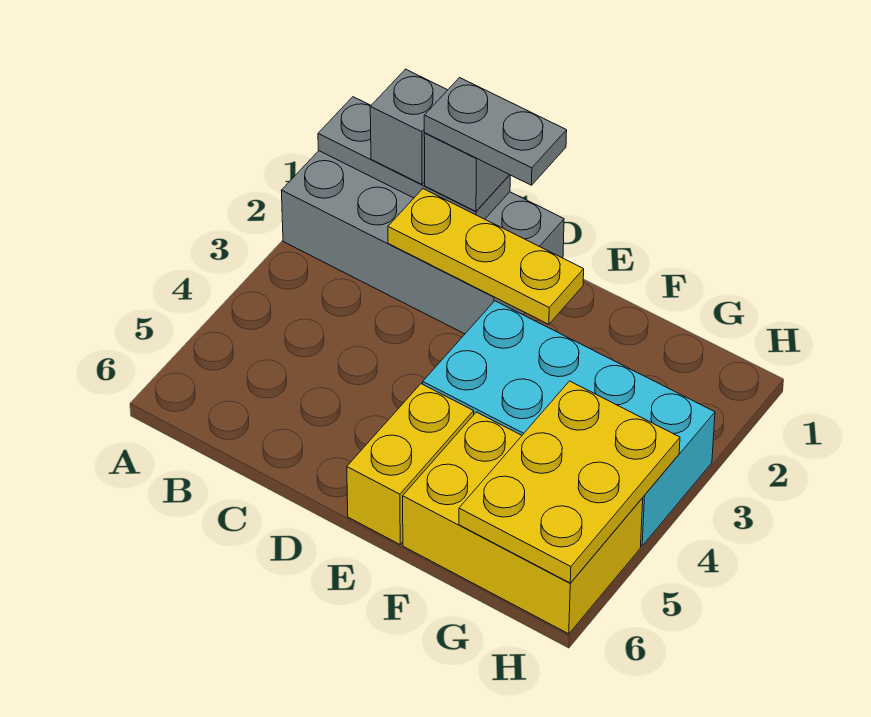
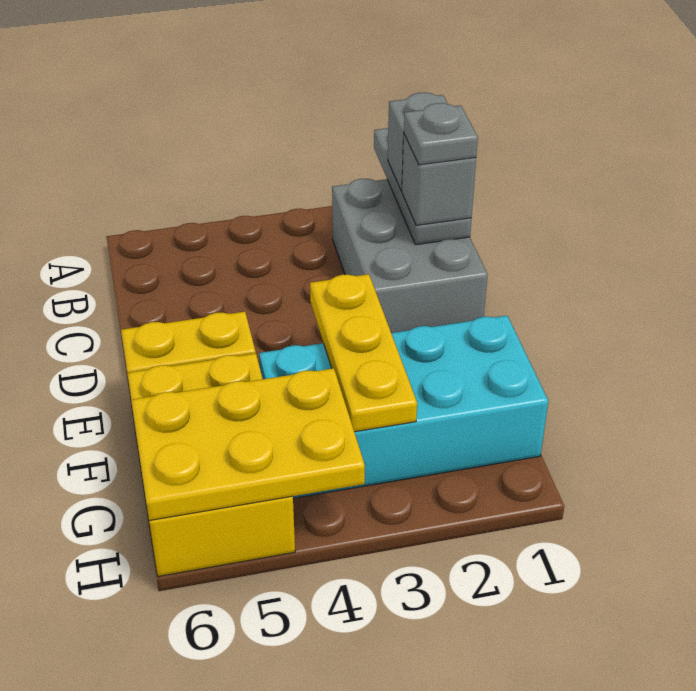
grey 2x4 brick [281,151,564,334] -> grey 2x3 brick [332,179,488,333]
grey 1x2 plate [424,78,567,185] -> grey 1x1 plate [404,103,478,165]
yellow 1x3 plate [388,189,584,324] -> yellow 1x3 plate moved to [310,274,417,432]
cyan 2x4 brick [423,301,715,546] -> cyan 2x4 brick turned to [259,316,548,498]

